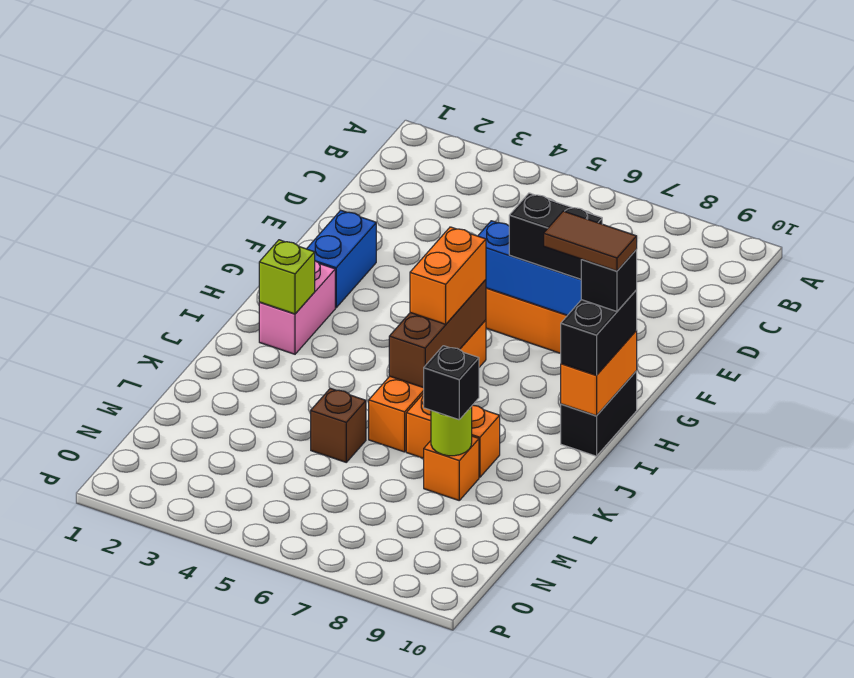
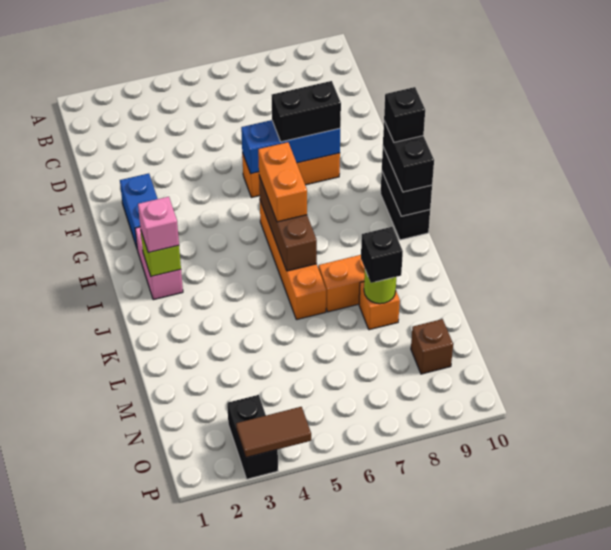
brown 1x2 tile [544,211,637,271] -> brown 1x2 tile moved to [236,407,311,458]
orange 1x2 brick [561,331,637,416] -> black 1x2 brick [382,147,432,216]
none -> pink 1x1 brick [138,197,179,253]
brown 1x1 brick [311,388,366,462] -> brown 1x1 brick moved to [411,319,453,374]
none -> black 1x2 brick [227,395,278,479]

